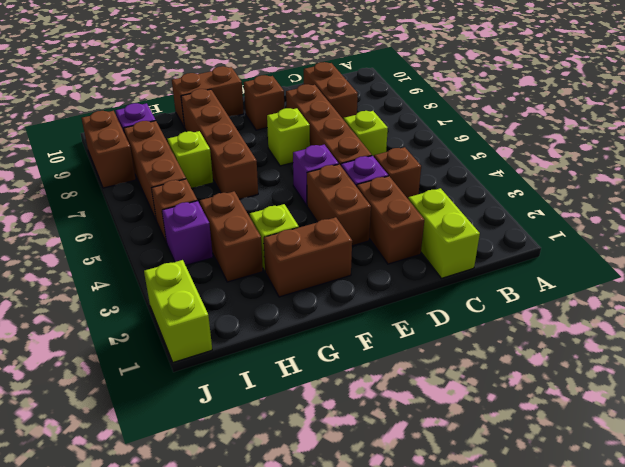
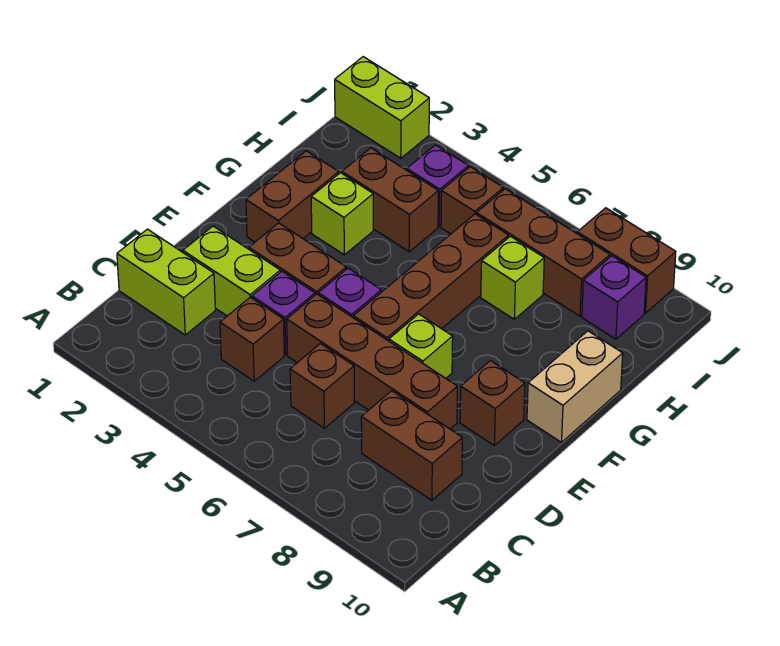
lime 1x1 brick [344,111,388,157] -> brown 1x1 brick [290,344,354,428]
brown 1x2 brick [357,176,424,264] -> lime 1x2 brick [183,226,280,316]
brown 1x2 brick [172,66,244,128] -> tan 1x2 brick [527,331,623,442]
brown 1x4 brick [181,89,258,199] -> brown 1x4 brick turned to [353,214,509,341]

